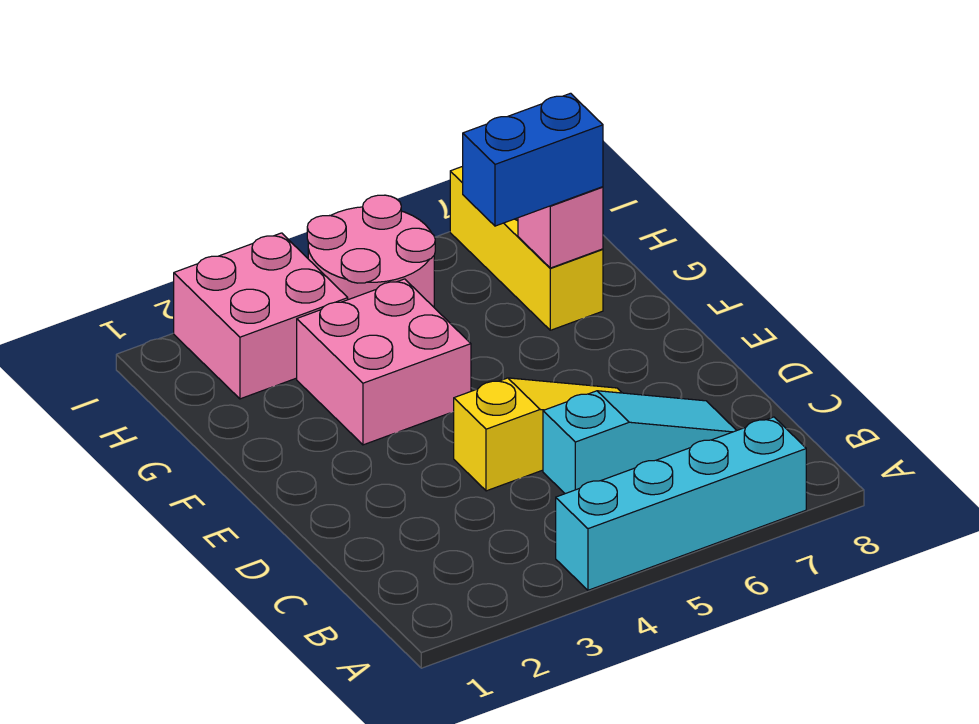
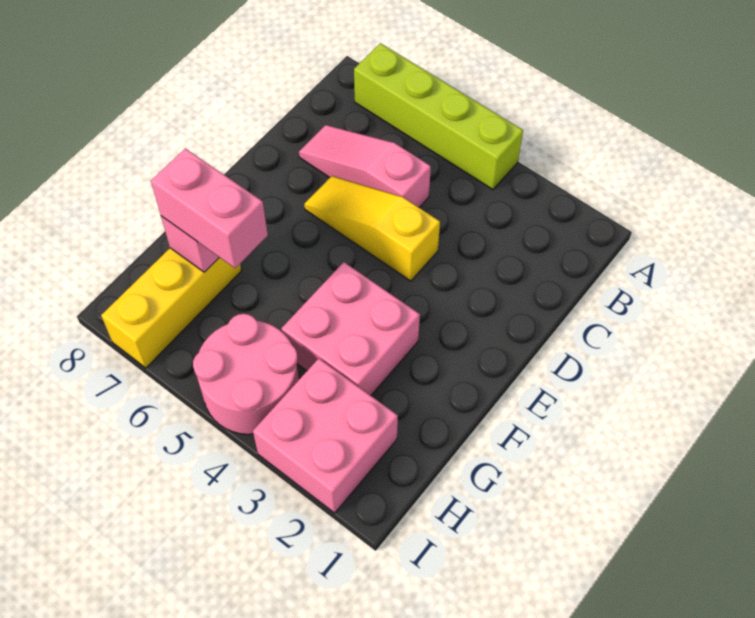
cyan 1x4 brick [556,417,806,590] -> lime 1x4 brick [354,43,523,189]
cyan 1x3 slope [543,391,737,494] -> pink 1x3 slope [299,125,431,207]
blue 1x2 brick [463,93,603,226] -> pink 1x2 brick [151,148,268,268]

